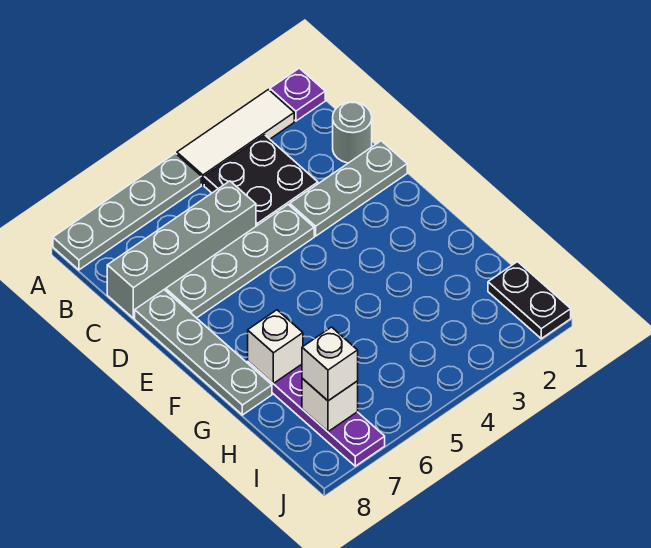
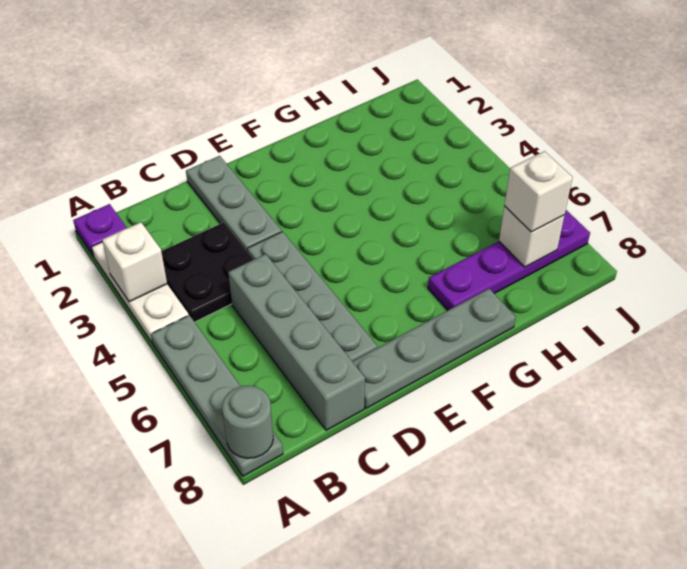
white 1x3 tile [177,90,294,185] -> white 1x3 plate [92,242,189,343]
grey 1x1 round brick [333,102,372,163] -> grey 1x1 round brick moved to [222,386,273,458]
white 1x1 brick [248,310,303,383] -> white 1x1 brick moved to [102,222,167,302]
black 1x2 plate [488,262,571,339] -> none

